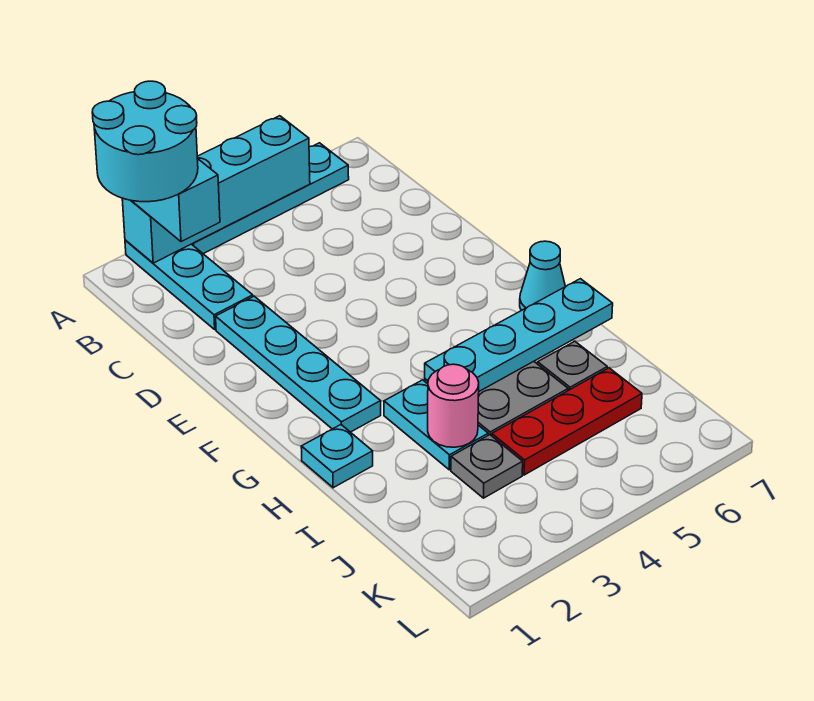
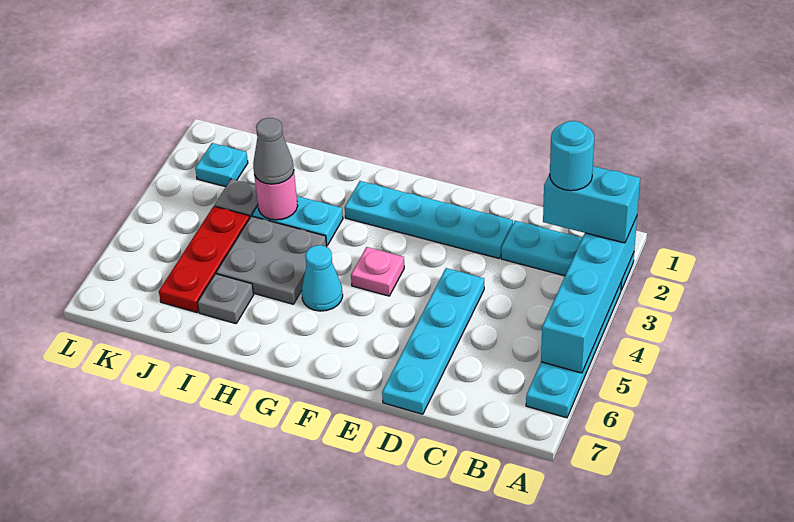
cyan 2x2 round brick [92,81,198,202] -> cyan 1x1 round brick [550,121,594,191]
none -> pink 1x1 plate [351,247,404,296]
cyan 1x1 cone [520,241,565,311] -> cyan 1x1 cone moved to [301,245,343,311]
cyan 1x1 plate [301,425,373,488] -> cyan 1x1 plate moved to [195,143,248,187]
cyan 1x4 plate [425,279,613,391] -> cyan 1x4 plate moved to [382,268,484,414]
none -> grey 1x1 cone [253,118,294,184]

